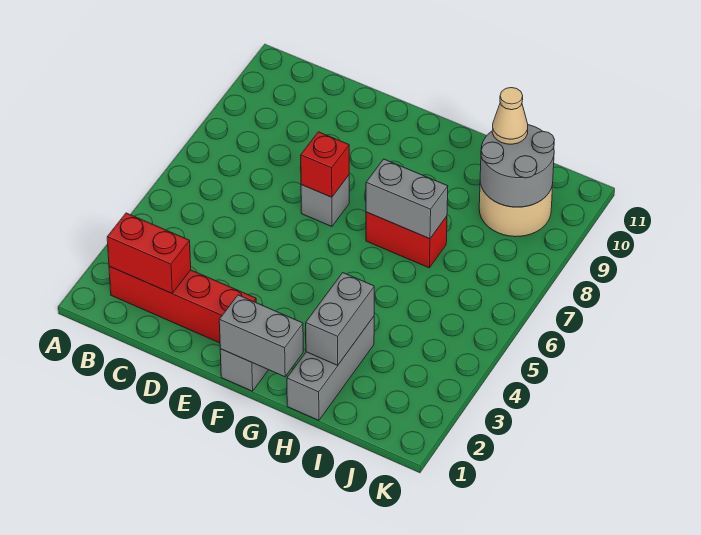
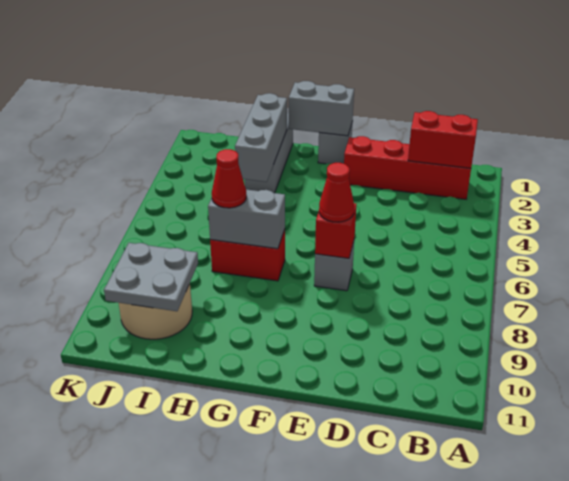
none -> red 1x1 cone [319,163,354,222]
grey 1x2 brick [305,273,374,365] -> grey 1x3 brick [235,93,287,182]
none -> red 1x1 cone [212,149,246,208]
grey 2x2 round brick [480,125,554,207] -> grey 2x2 plate [104,243,198,311]
tan 1x1 cone [492,88,528,144] -> none

